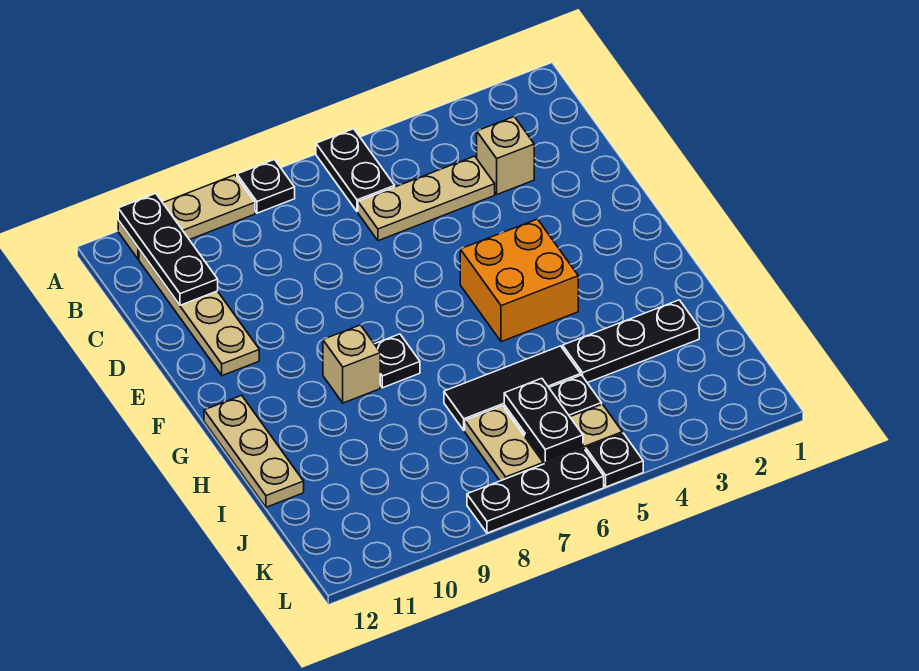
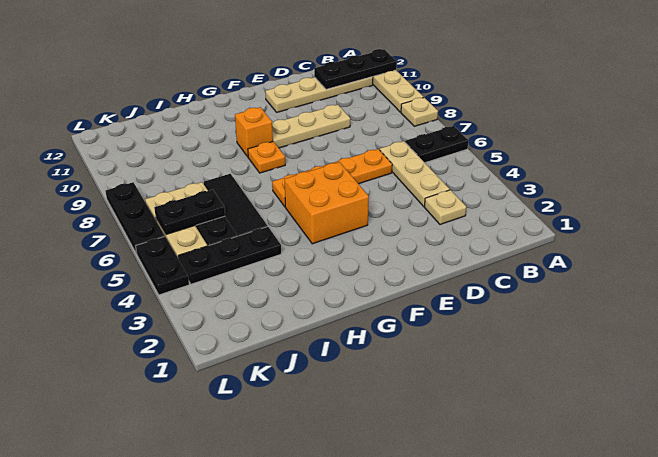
black 1x1 plate [237,160,295,213] -> tan 1x1 plate [401,98,438,126]
tan 1x1 brick [477,117,534,194] -> tan 1x1 plate [424,190,466,225]
none -> orange 1x4 plate [272,149,392,207]
black 1x1 plate [375,334,420,388] -> orange 1x1 plate [248,142,285,173]
tan 1x1 brick [323,325,380,403] -> orange 1x1 brick [235,107,273,157]
tan 1x3 plate [204,395,304,507] -> tan 1x3 plate moved to [272,105,350,148]
black 1x3 plate [563,300,699,383] -> black 1x3 plate turned to [178,227,281,284]
black 1x1 plate [586,433,643,487] -> black 1x2 plate [136,237,189,295]

